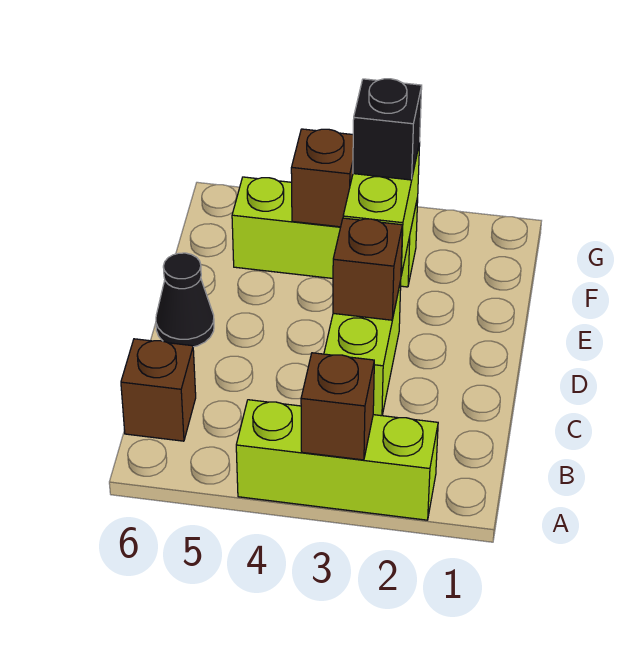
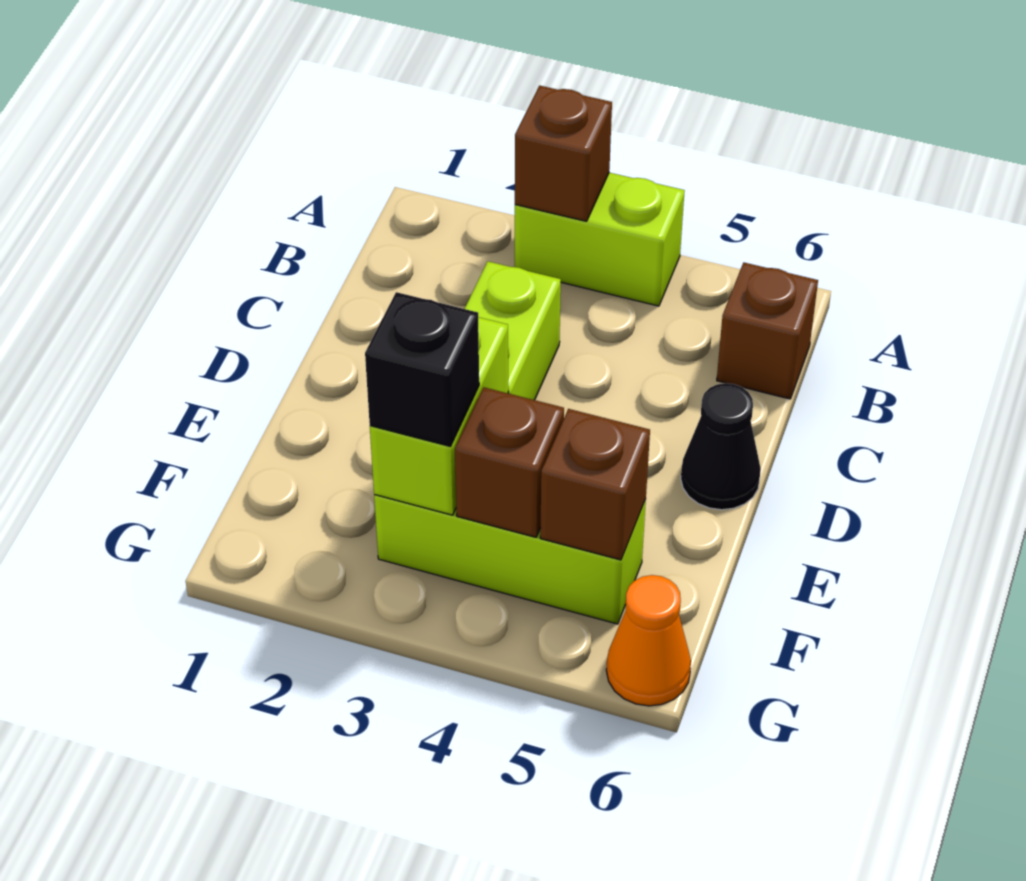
lime 1x3 brick [236,400,438,520] -> lime 1x2 brick [515,173,685,306]
brown 1x1 brick [333,218,402,320] -> brown 1x1 brick moved to [540,409,650,560]
none -> orange 1x1 cone [606,575,691,706]

